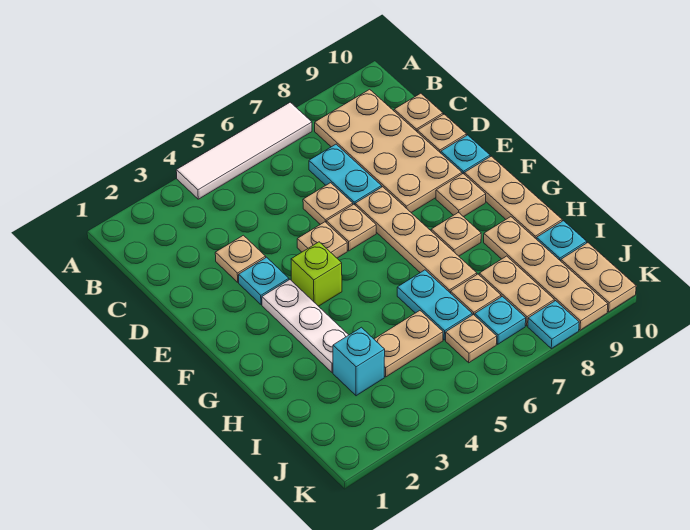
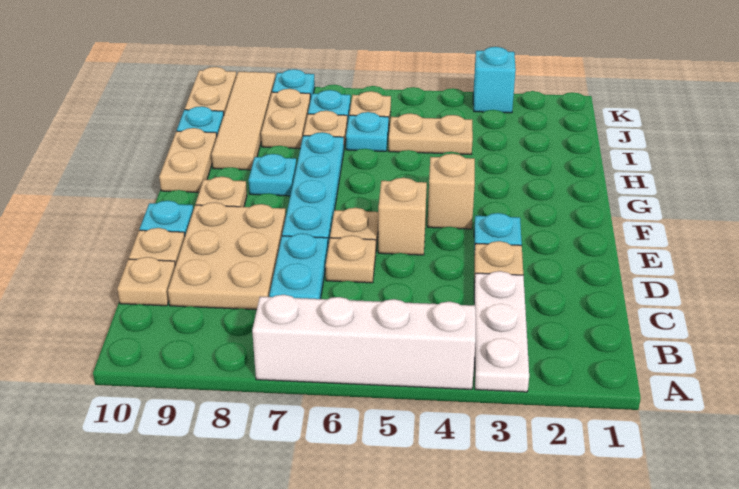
white 1x4 tile [176,102,312,199] -> white 1x4 brick [252,295,476,389]
tan 2x4 plate [315,89,462,213] -> tan 2x3 plate [168,202,286,310]
tan 1x1 plate [297,222,347,258] -> tan 1x1 brick [378,178,427,255]
tan 1x4 plate [355,187,477,293] -> cyan 1x4 plate [282,132,344,247]
white 1x3 plate [262,280,348,373] -> white 1x3 plate moved to [474,271,529,392]
lime 1x1 brick [291,242,342,306] -> tan 1x1 brick [428,154,475,229]
tan 1x3 plate [464,156,562,238] -> tan 1x2 plate [159,128,217,192]
tan 1x1 plate [431,212,481,256] -> cyan 1x1 plate [249,154,297,196]
cyan 1x2 plate [397,270,472,340] -> cyan 1x1 plate [346,112,389,151]
tan 1x4 plate [484,217,608,330] -> tan 1x4 tile [211,72,275,170]
cyan 1x1 brick [333,327,385,396] -> cyan 1x1 brick moved to [473,47,516,113]

